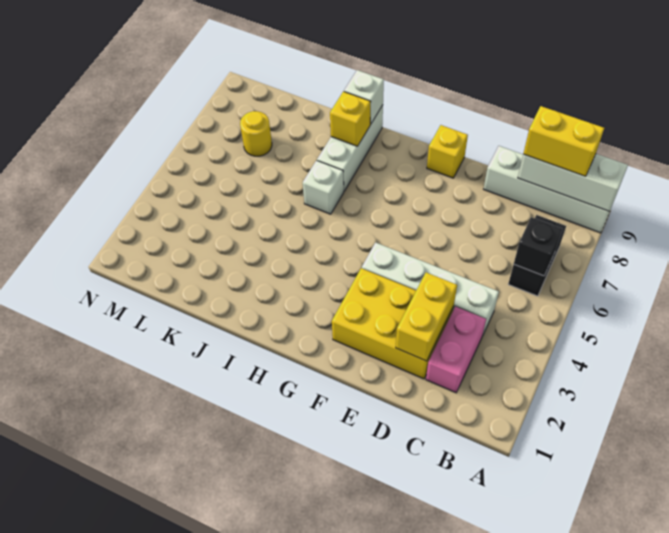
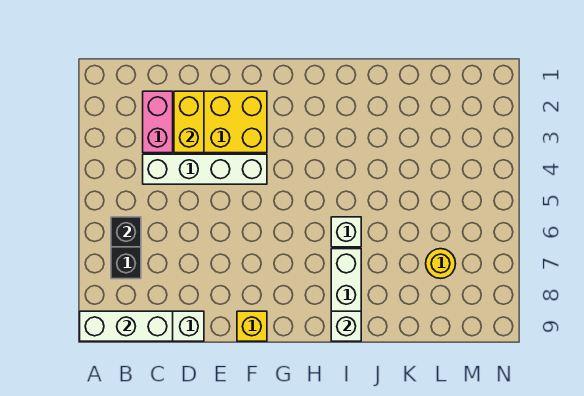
yellow 1x2 brick [523,106,604,176] -> none
yellow 1x1 brick [330,91,371,146] -> none

